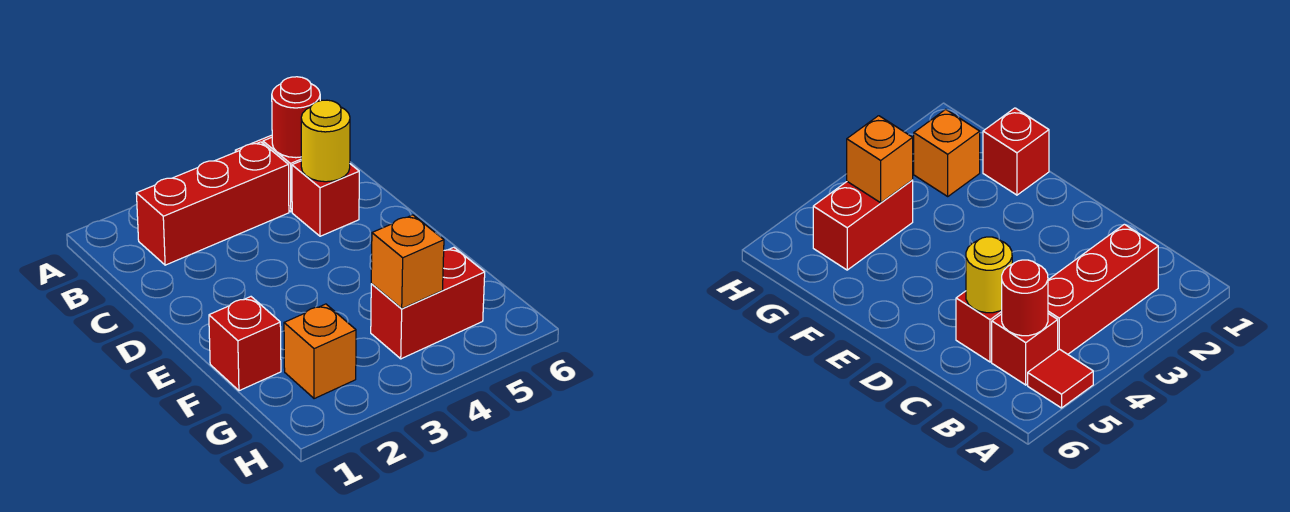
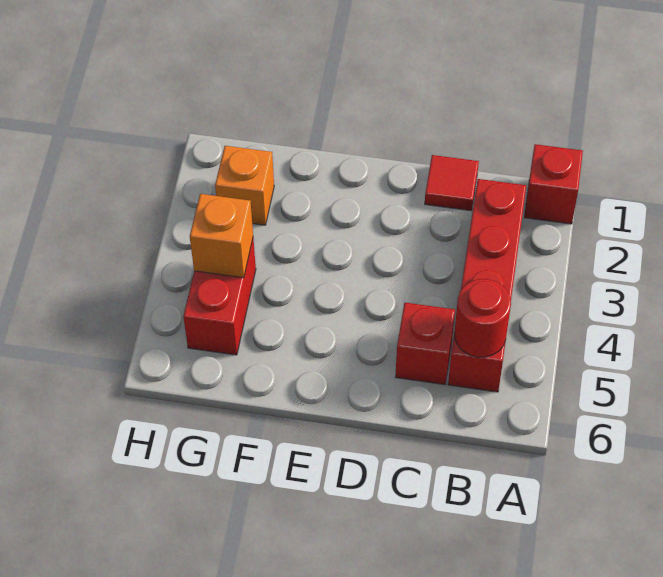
red 1x1 tile [1028,349,1093,408] -> red 1x1 tile moved to [425,155,479,211]
yellow 1x1 round brick [301,100,350,182] -> none
red 1x1 brick [209,297,281,391] -> red 1x1 brick moved to [524,144,583,224]

